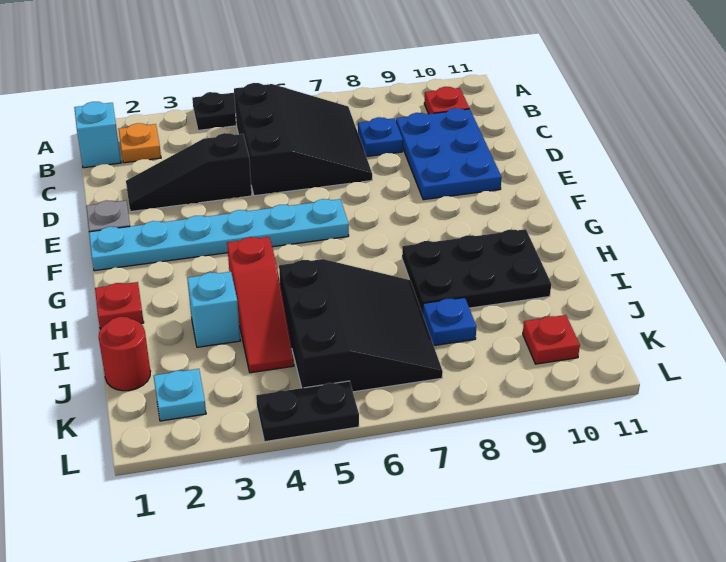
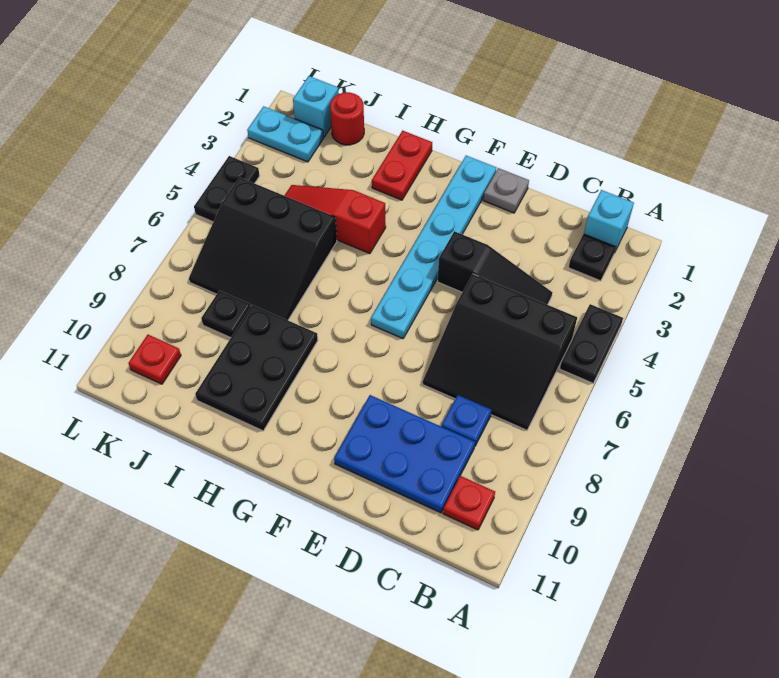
orange 1x1 plate [118,123,161,163] -> black 1x1 plate [568,234,616,281]
black 1x3 slope [126,133,252,212] -> black 1x3 slope turned to [438,231,553,305]
red 1x1 plate [95,282,144,329] -> red 1x2 plate [372,131,432,200]
cyan 1x1 brick [187,272,240,347] -> cyan 1x1 brick moved to [293,76,338,137]
blue 1x1 plate [423,298,476,346] -> black 1x1 plate [201,291,251,338]
cyan 1x1 plate [154,369,206,421] -> cyan 1x2 plate [247,106,324,162]

